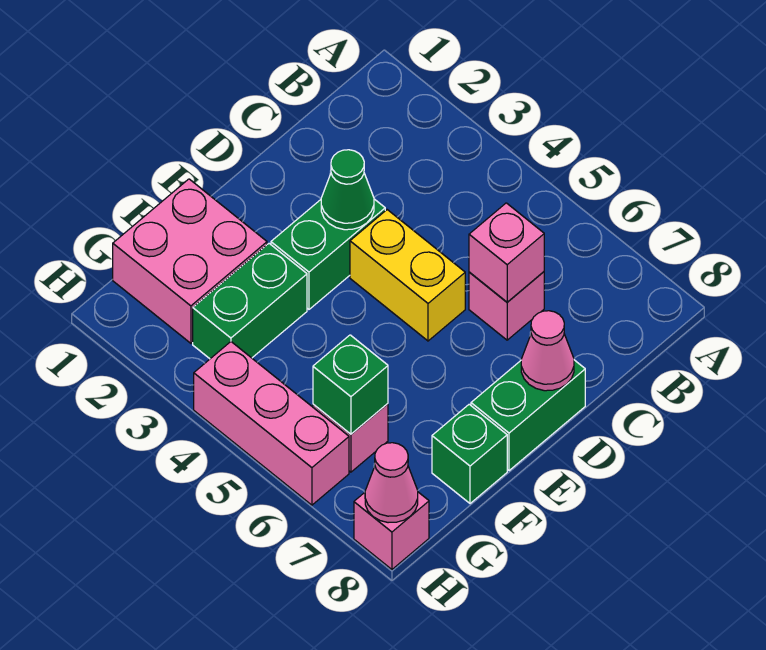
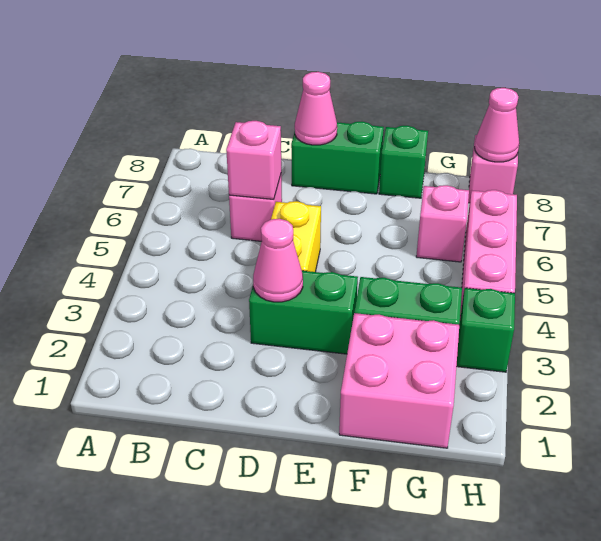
green 1x1 cone [321,150,374,230] -> pink 1x1 cone [253,219,303,302]
green 1x1 brick [313,335,388,434] -> green 1x1 brick moved to [456,288,515,372]

